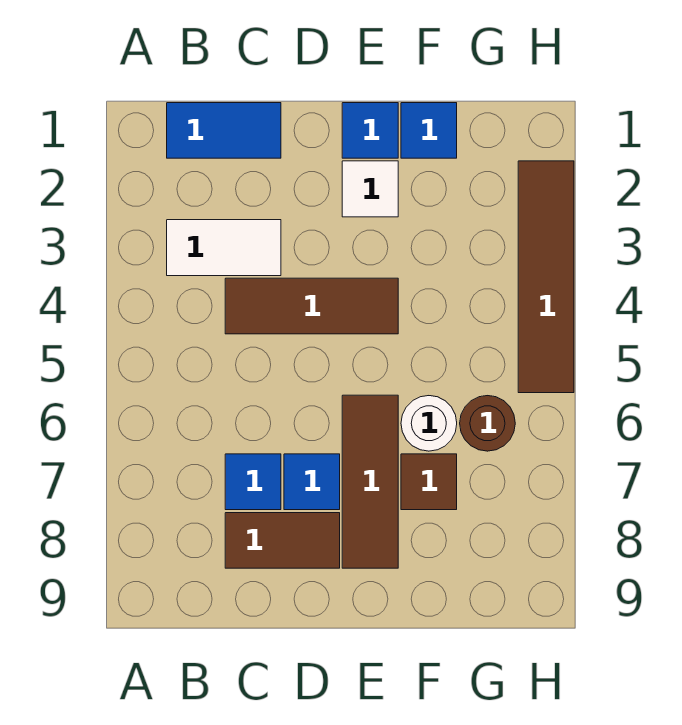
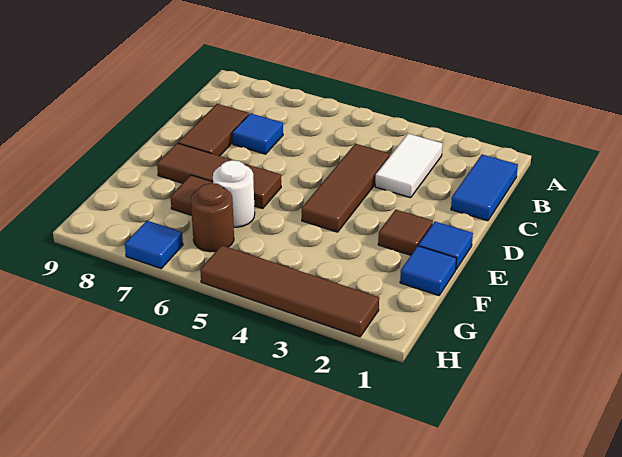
blue 1x1 tile [284,454,340,510] -> blue 1x1 tile moved to [125,221,183,268]
white 1x1 tile [342,161,398,217] -> brown 1x1 tile [378,210,433,255]

